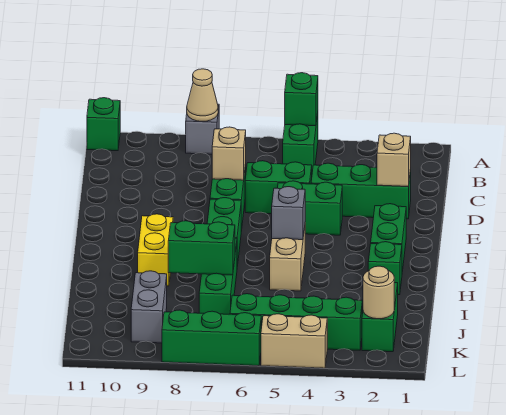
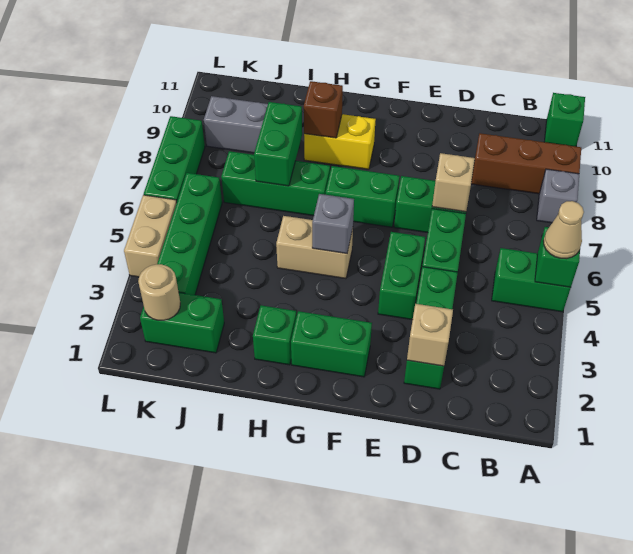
tan 1x1 cone [187,69,218,121] -> tan 1x1 cone moved to [543,201,584,259]
none -> brown 1x3 brick [471,133,581,194]
none -> brown 1x1 brick [304,81,343,138]

